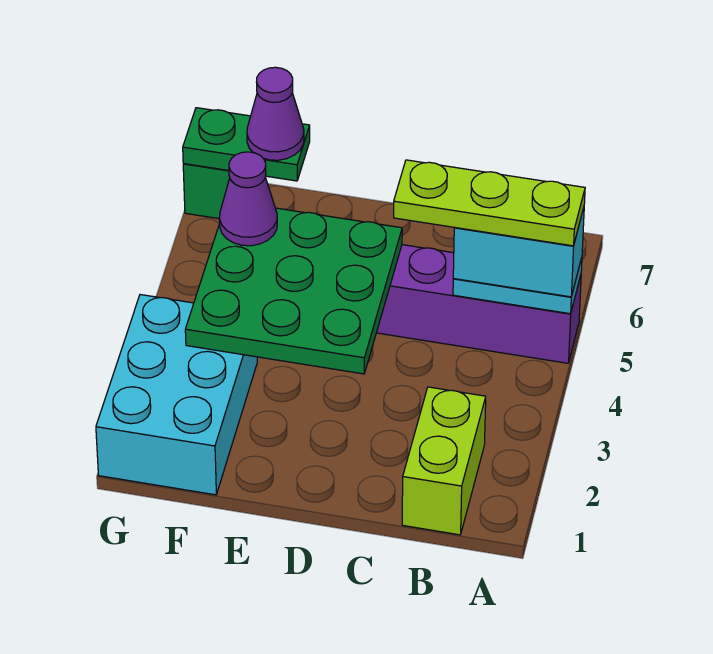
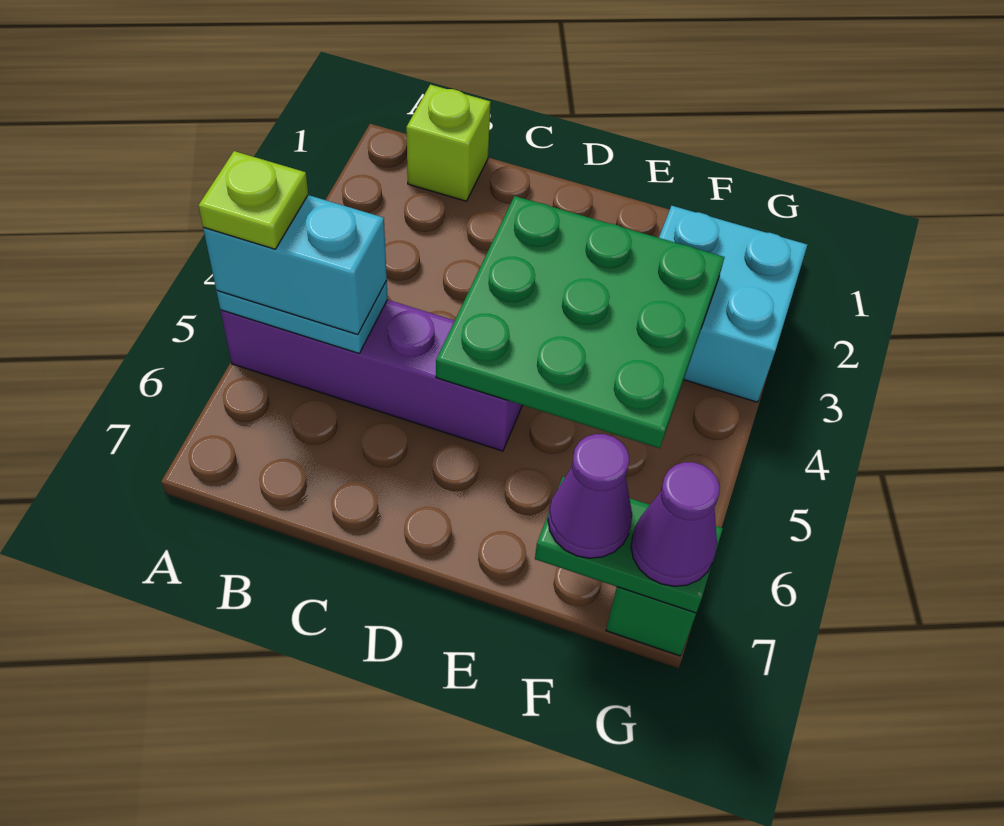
lime 1x3 plate [394,160,585,246] -> lime 1x1 plate [198,151,308,249]
lime 1x2 brick [402,387,486,535] -> lime 1x1 brick [406,85,491,201]
cyan 2x3 brick [96,295,257,495] -> cyan 2x2 brick [659,206,807,402]
purple 1x1 cone [219,152,277,246] -> purple 1x1 cone moved to [631,462,720,586]

